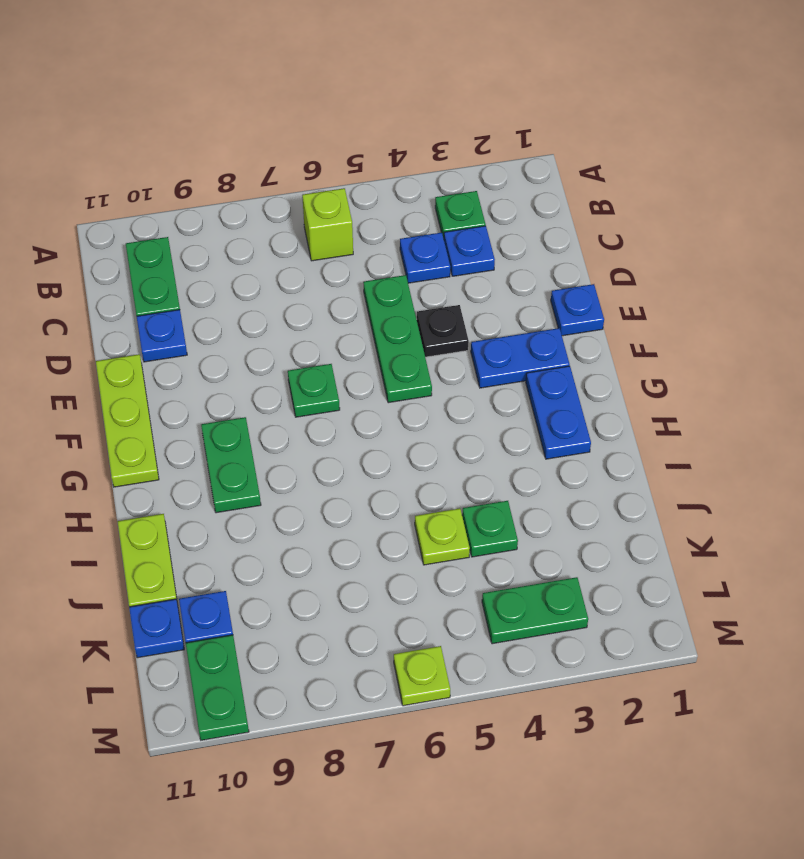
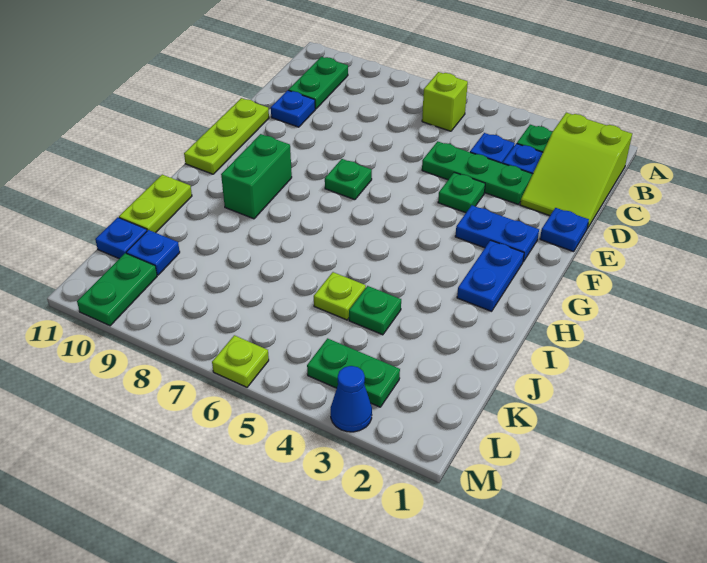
none -> lime 2x3 slope [520,113,632,229]
green 1x3 plate [363,275,432,403] -> green 1x3 plate turned to [422,141,533,204]
black 1x1 plate [417,305,469,357] -> green 1x1 plate [438,172,485,213]
green 1x2 plate [201,417,261,513] -> green 1x2 brick [221,134,292,219]
none -> blue 1x1 cone [331,366,372,432]

